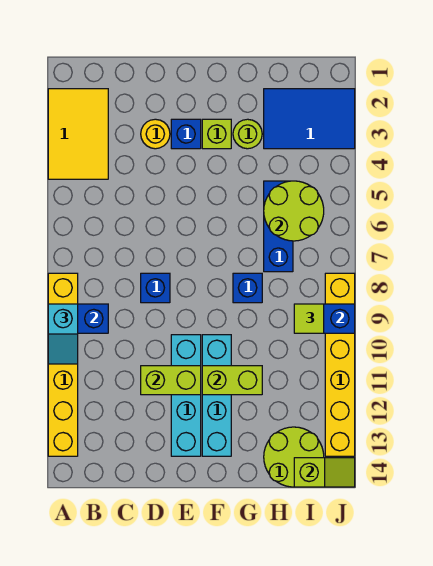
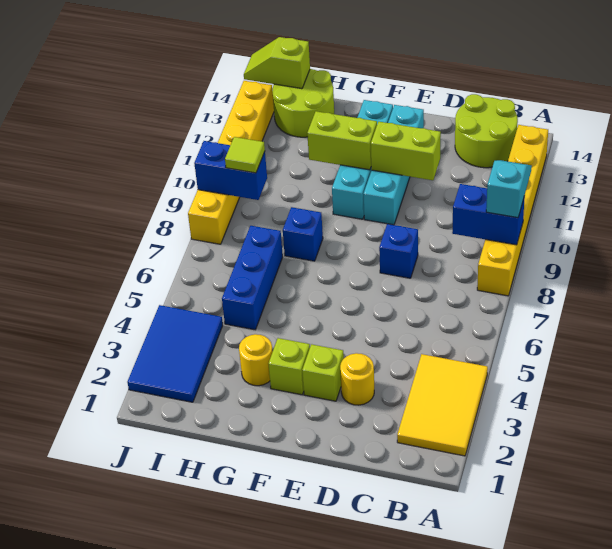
blue 1x1 brick [171,119,201,149] -> lime 1x1 brick [302,344,344,401]
lime 1x1 round brick [233,119,262,149] -> yellow 1x1 round brick [239,334,273,386]
blue 2x3 tile [264,89,355,149] -> blue 2x3 tile turned to [127,305,223,402]
lime 2x2 round brick [264,181,324,241] -> lime 2x2 round brick moved to [455,94,518,168]

